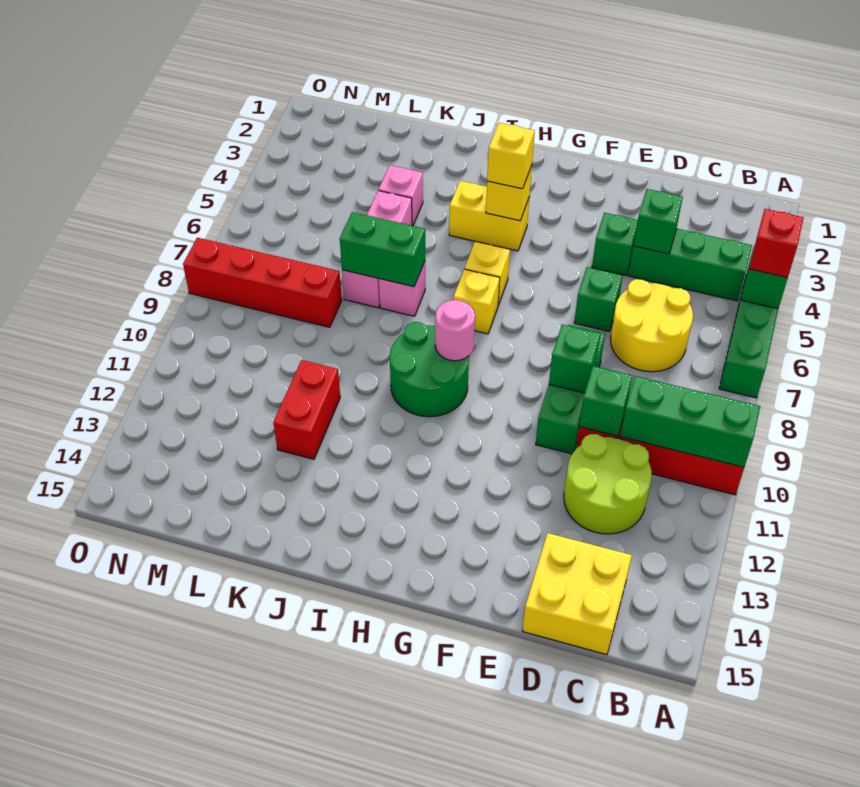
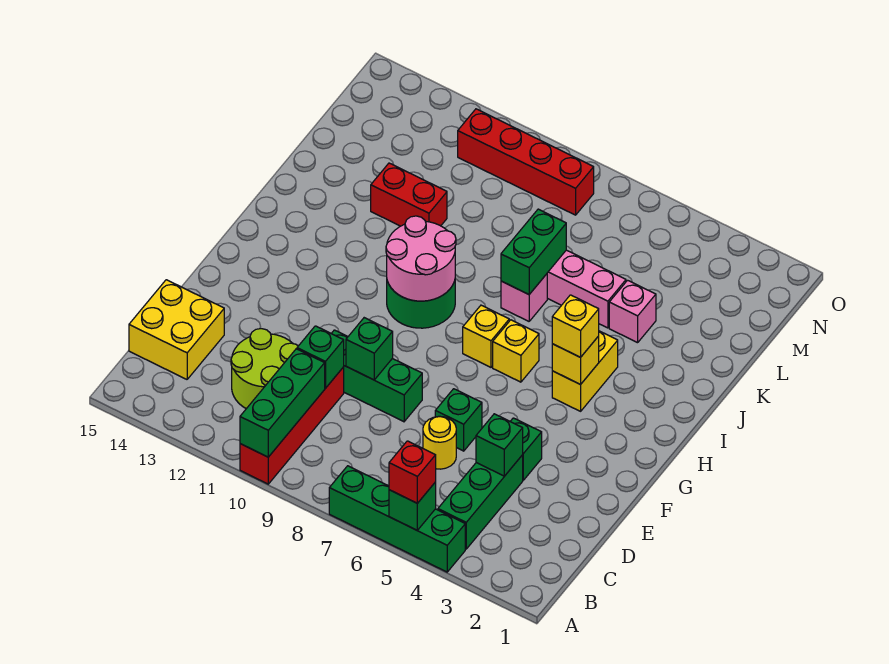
yellow 2x2 round brick [611,279,693,372] -> yellow 1x1 round brick [423,417,456,469]
pink 1x1 round brick [435,300,475,361] -> pink 2x2 round brick [386,216,456,301]
red 1x4 brick [183,238,342,327] -> red 1x4 brick turned to [458,109,594,215]

